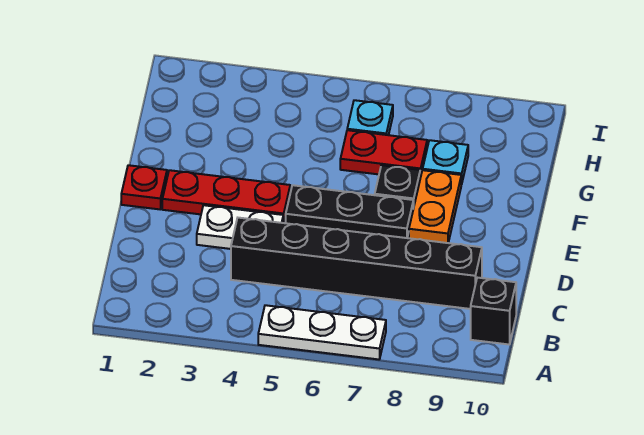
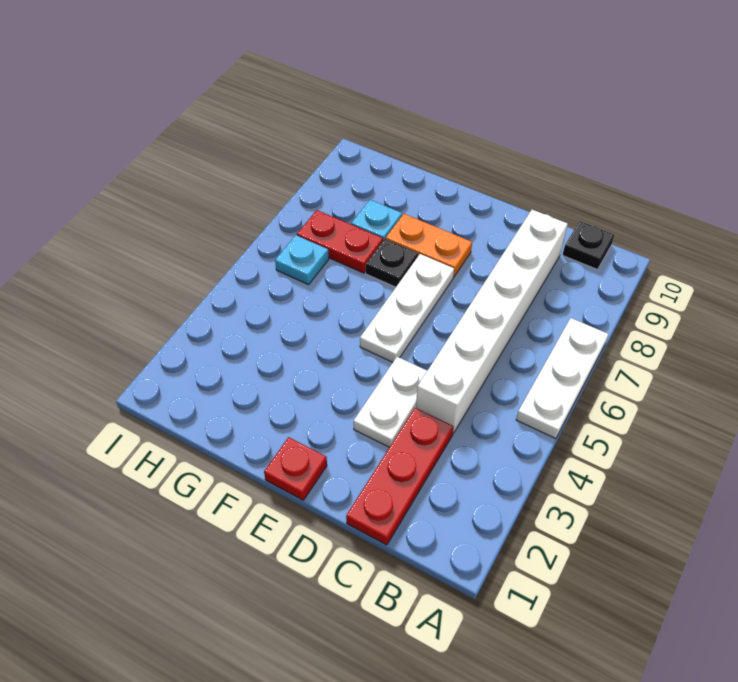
black 1x1 brick [471,278,516,344] -> black 1x1 plate [562,221,614,270]
black 1x6 brick [231,218,482,309] -> white 1x6 brick [416,210,568,433]
red 1x3 plate [162,170,290,223] -> red 1x3 plate moved to [346,408,454,545]
black 1x3 plate [286,185,413,238] -> white 1x3 plate [360,254,454,362]
red 1x2 plate [340,130,427,178] -> red 1x2 plate turned to [297,210,383,273]

